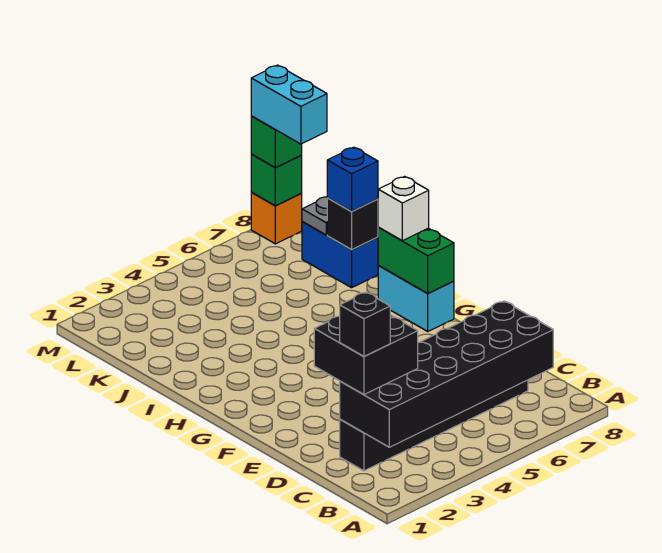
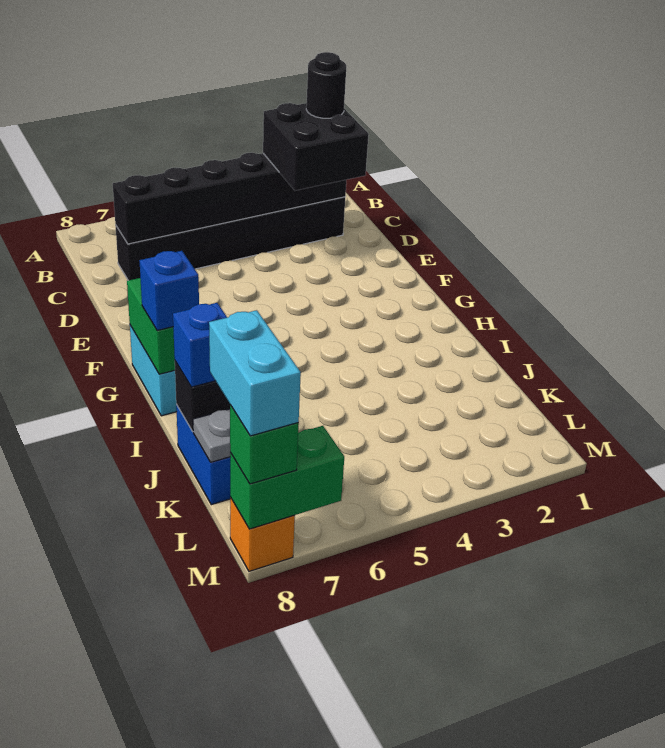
black 2x6 brick [340,301,553,447] -> black 1x6 brick [113,153,346,244]
black 1x1 brick [340,292,390,357] -> black 1x1 round brick [306,52,346,118]
white 1x1 brick [378,177,429,241] -> blue 1x1 brick [139,251,199,331]
green 1x1 brick [251,154,302,206] -> green 1x2 brick [230,426,344,529]

